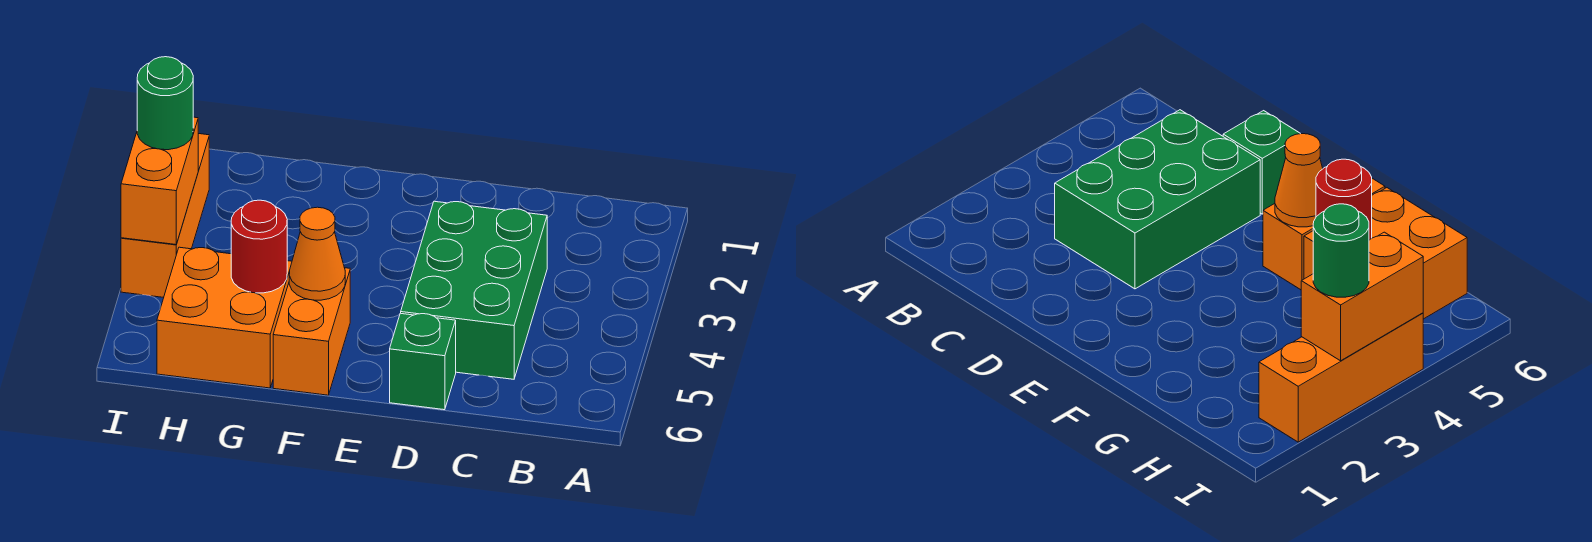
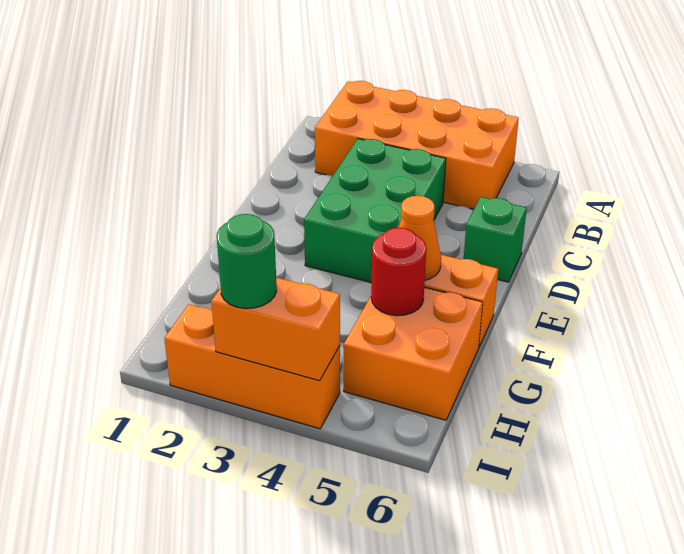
none -> orange 2x4 brick [315,81,519,209]
green 2x3 brick [401,201,547,379] -> green 2x3 brick turned to [304,139,446,283]

